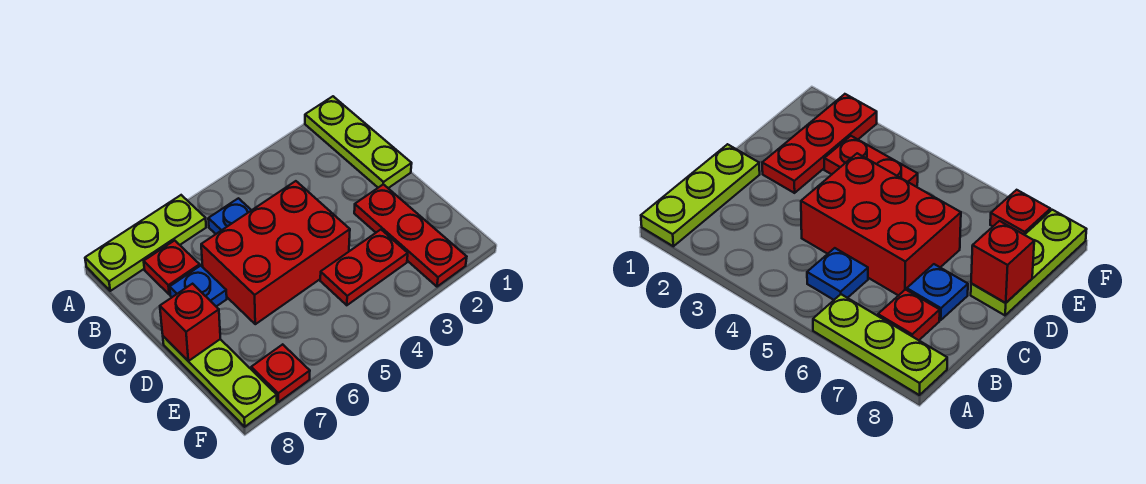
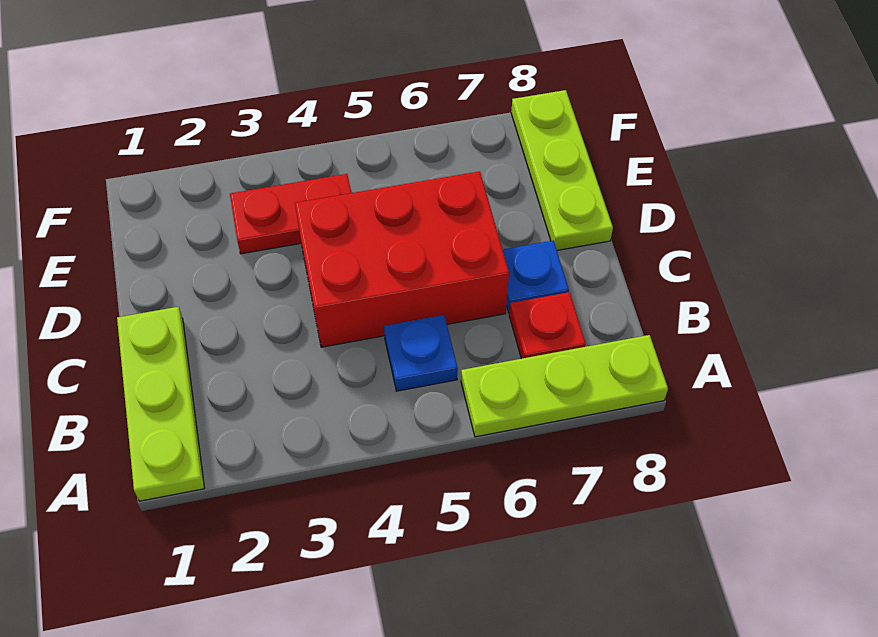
red 1x3 plate [354,184,467,287] -> none
red 1x1 brick [160,284,220,361] -> none
red 1x1 plate [251,344,310,402] -> none

